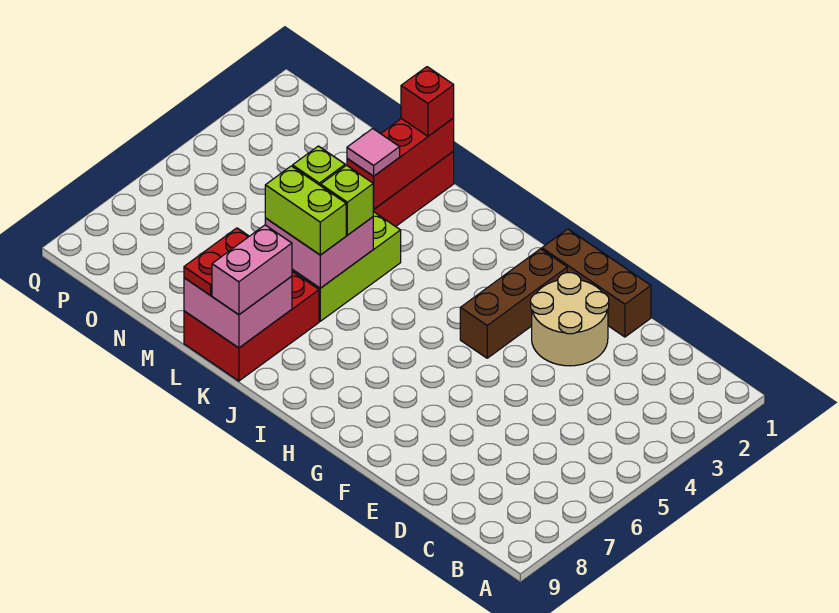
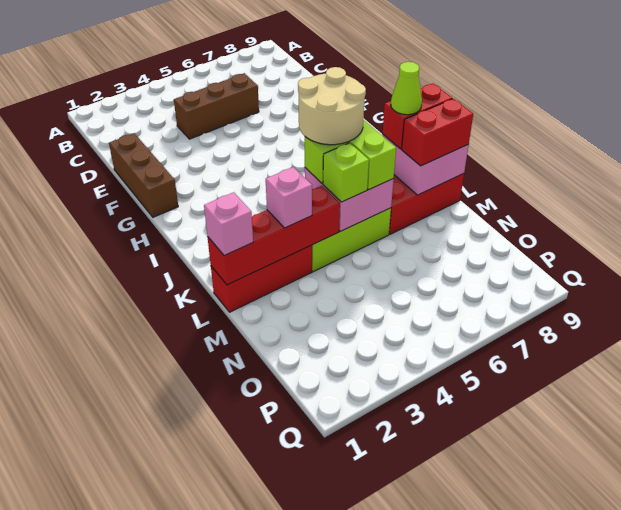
tan 2x2 round brick [531,273,609,366] -> tan 2x2 round brick moved to [298,67,366,145]
brown 1x3 brick [460,249,567,358] -> brown 1x3 brick moved to [174,73,259,139]
pink 1x2 brick [212,225,292,315] -> red 1x2 brick [383,84,452,149]
none -> lime 1x1 cone [391,62,422,115]
red 1x3 brick [347,118,454,209] -> red 1x4 brick [208,186,340,285]
red 1x1 brick [401,67,454,136] -> pink 1x1 brick [204,192,253,256]
pink 1x1 tile [347,129,400,176] -> pink 1x1 brick [266,167,312,228]
red 1x2 plate [184,228,249,295] -> red 1x2 brick [402,99,473,166]

